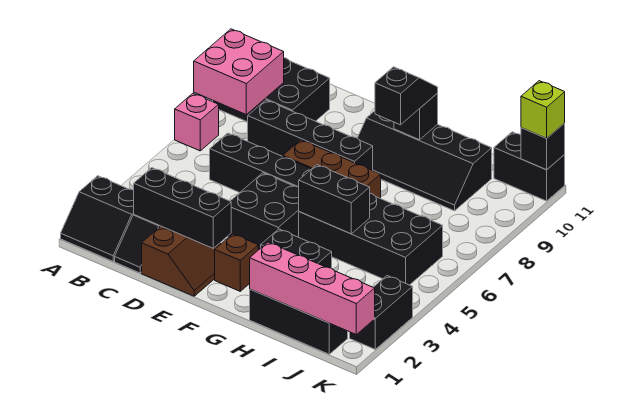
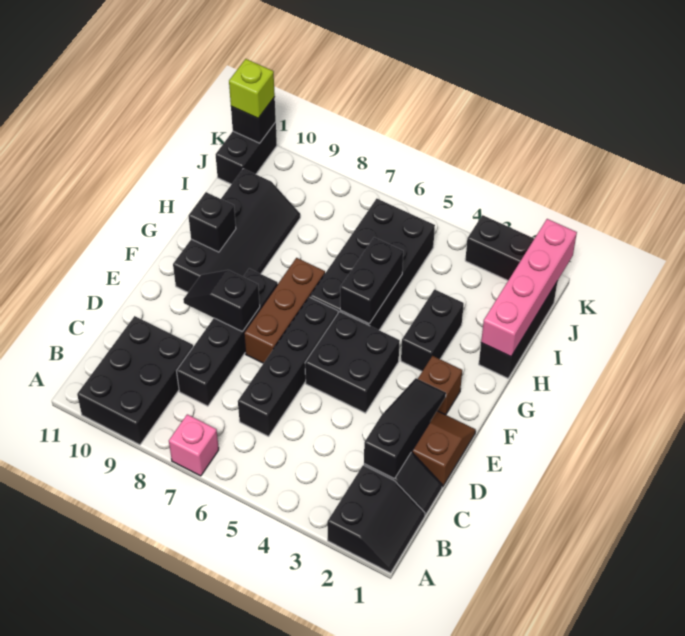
pink 2x2 brick [194,29,284,114] -> none
black 1x3 brick [134,168,231,248] -> black 1x3 slope [364,378,446,479]
black 1x2 slope [375,67,438,125] -> black 1x2 slope moved to [183,270,260,332]

